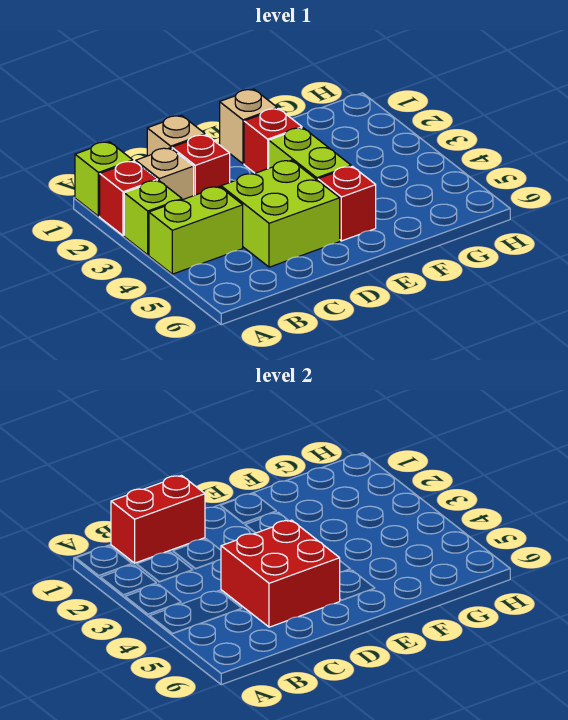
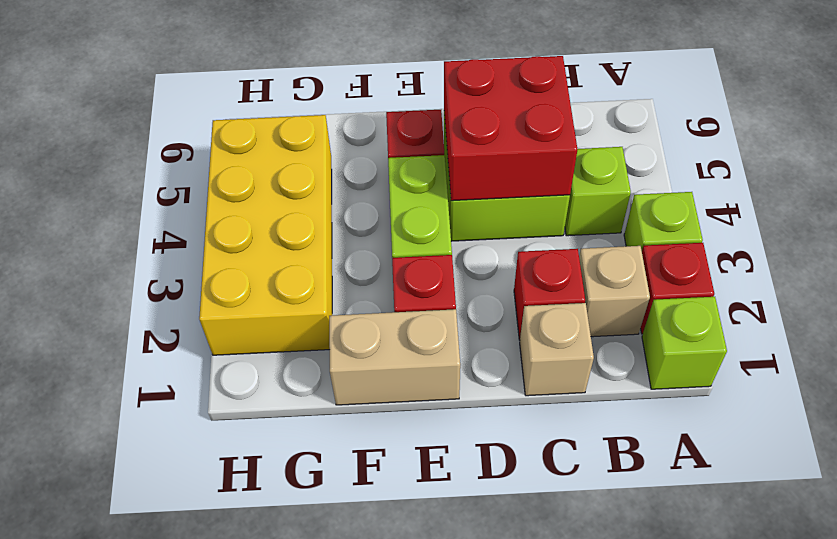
lime 1x2 brick [149,186,243,274] -> lime 1x1 brick [565,147,631,236]
red 1x2 brick [111,476,205,563] -> none
tan 1x1 brick [220,89,277,164] -> tan 1x2 brick [329,309,460,405]
none -> yellow 2x4 brick [199,115,332,355]

